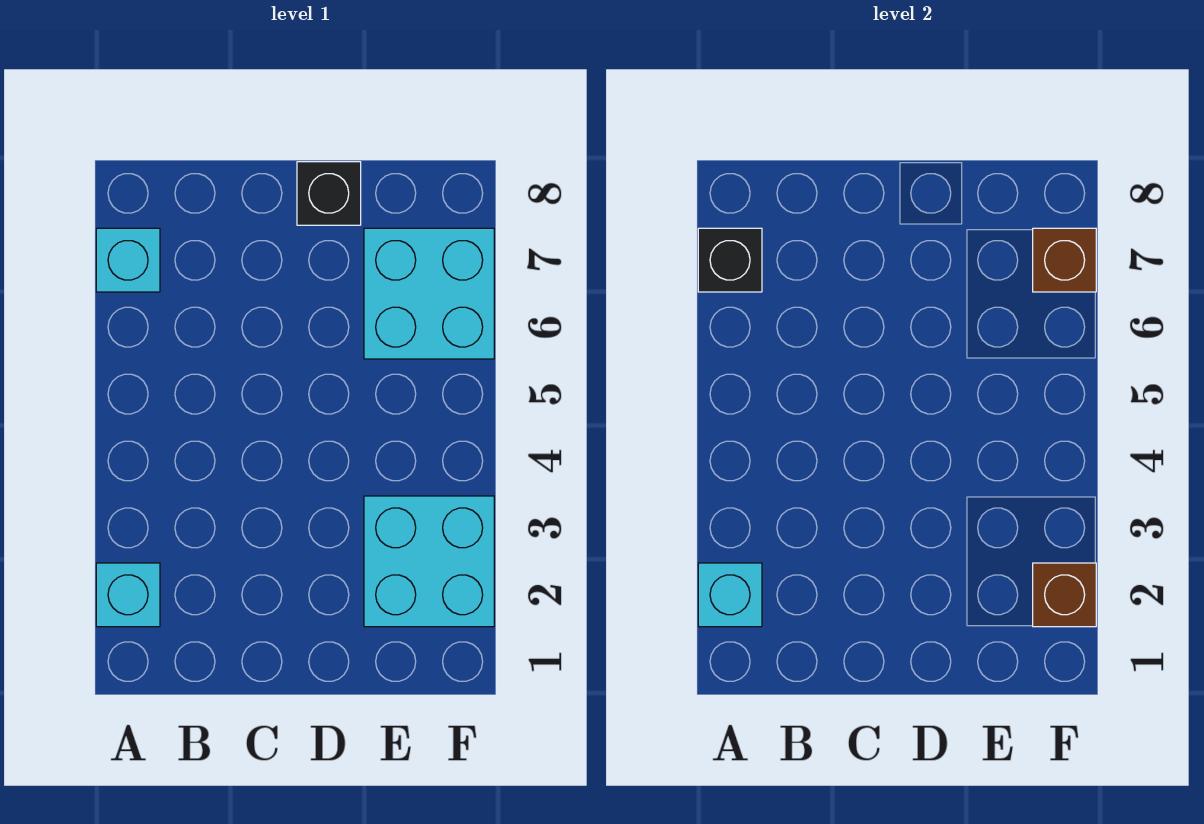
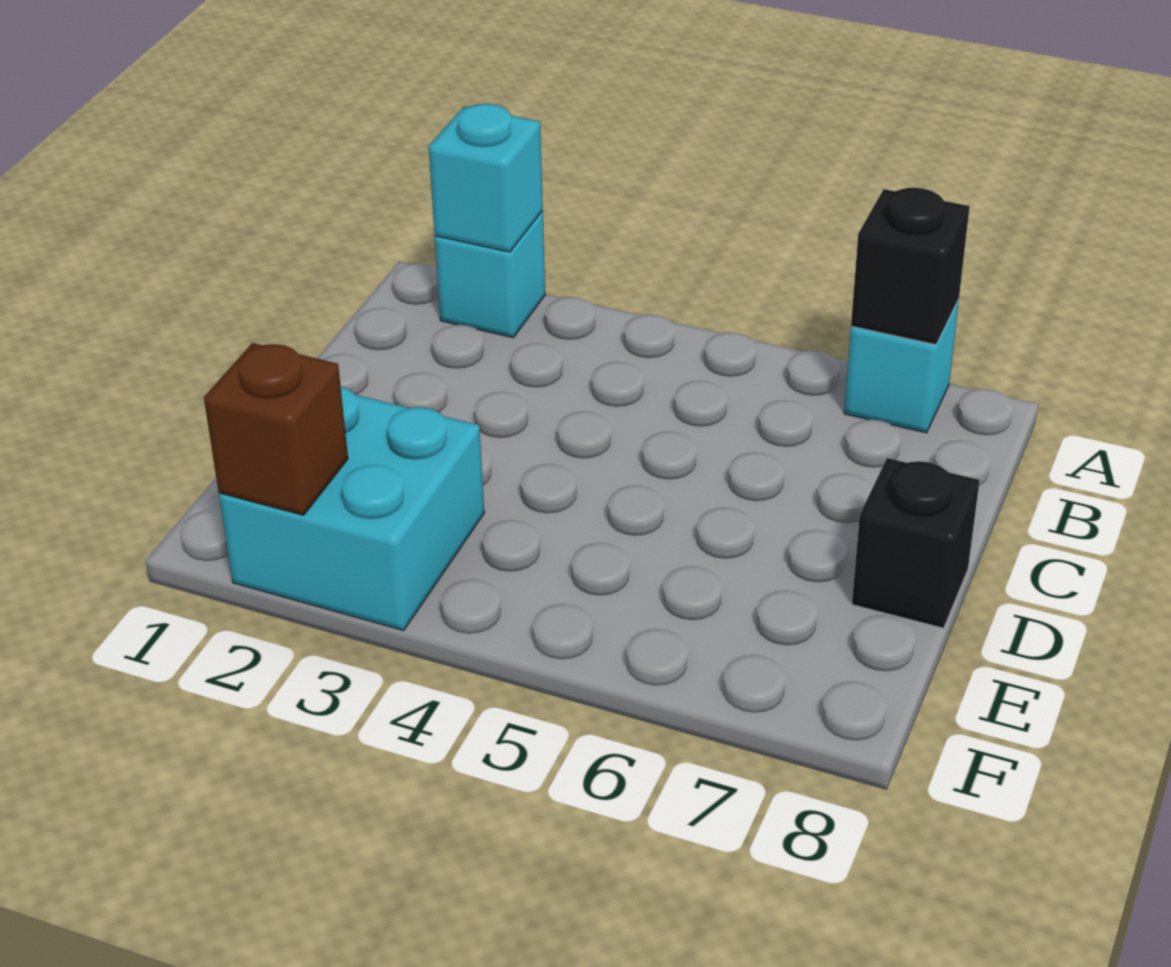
cyan 2x2 brick [364,228,494,359] -> none
brown 1x1 brick [1033,228,1096,292] -> none

